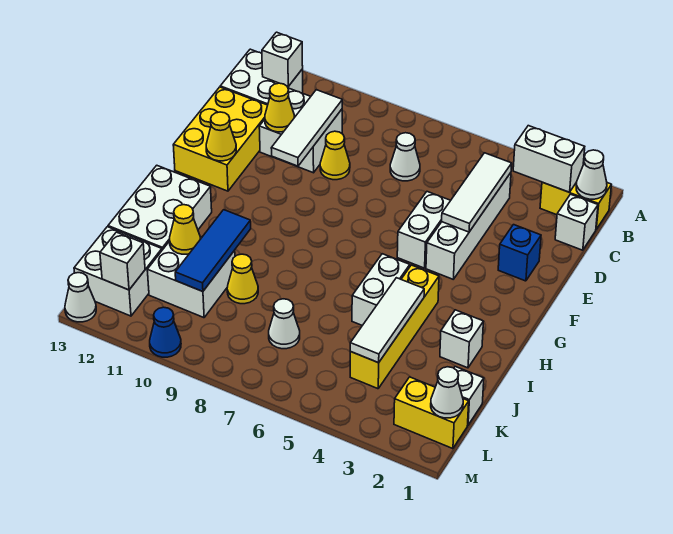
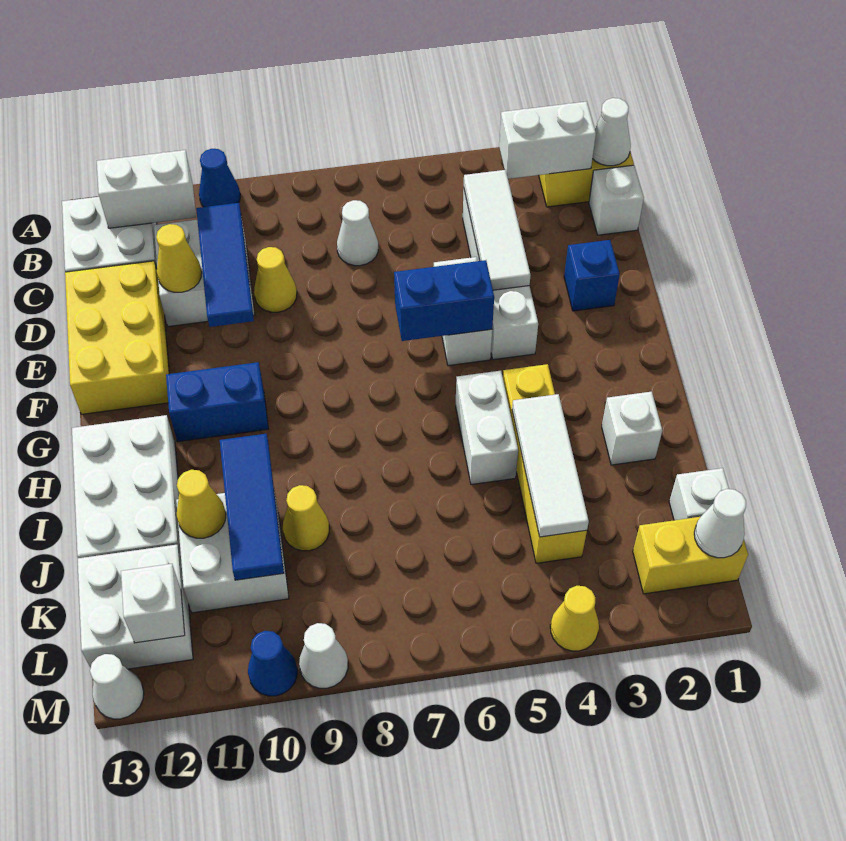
none -> blue 1x1 cone [199,149,240,207]
white 1x1 brick [262,32,303,86] -> white 1x2 brick [97,150,196,228]
white 1x3 tile [271,90,342,166] -> blue 1x3 tile [196,203,254,327]
none -> blue 1x2 brick [394,260,494,341]
yellow 1x1 cone [206,112,236,161] -> yellow 1x1 cone moved to [550,586,599,651]
none -> blue 1x2 brick [166,362,268,441]
white 1x1 cone [269,299,300,349] -> white 1x1 cone moved to [299,623,348,688]

